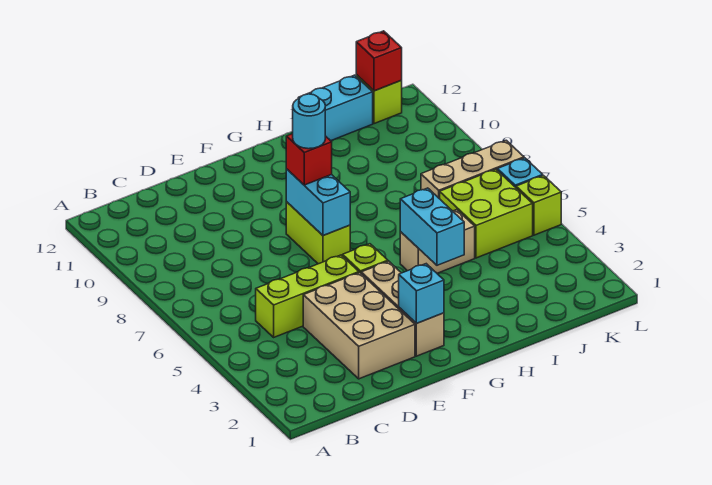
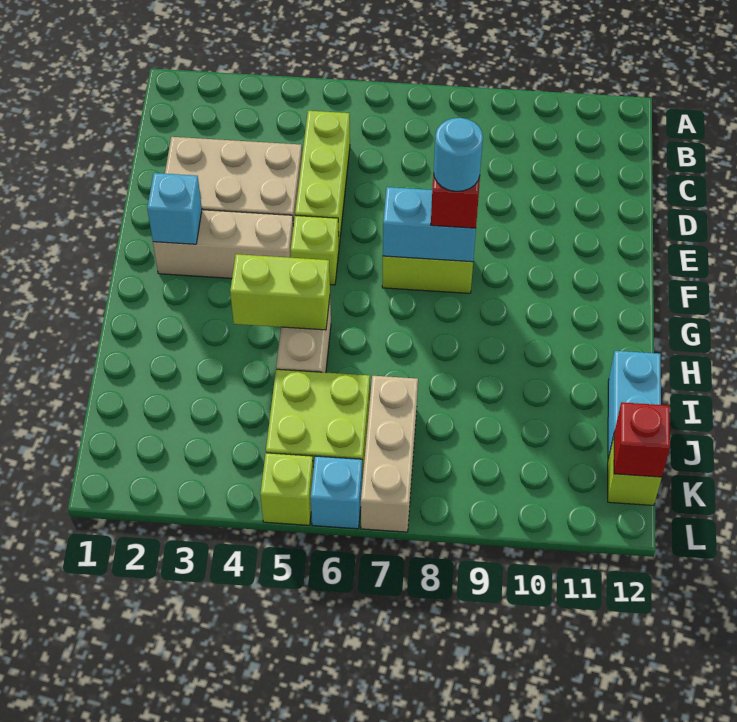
cyan 1x2 brick [400,188,464,265] -> lime 1x2 brick [230,254,330,330]

